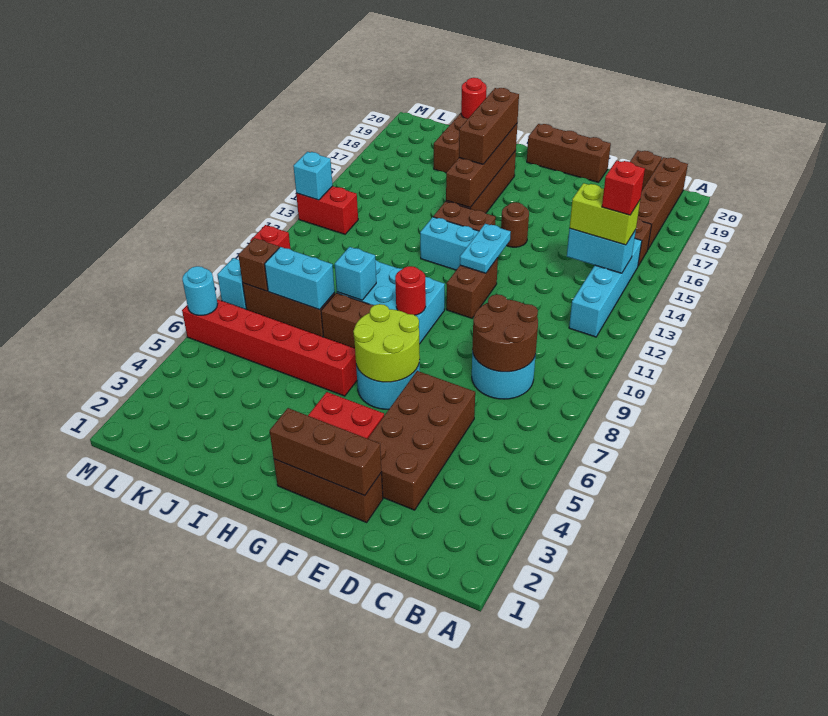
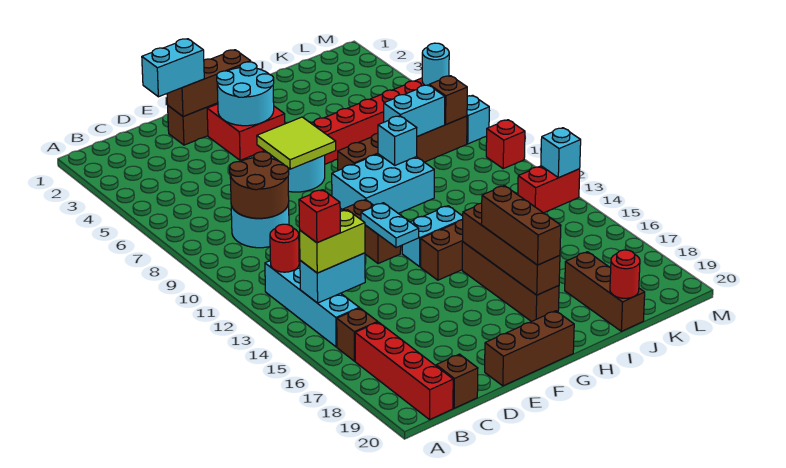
brown 1x4 brick [638,157,688,249] -> red 1x4 brick [355,322,453,420]
none -> cyan 1x2 brick [142,39,204,97]
brown 2x4 brick [368,371,475,510] -> none
none -> cyan 2x2 round brick [217,62,274,126]
lime 2x2 round brick [353,304,420,382] -> lime 2x2 tile [257,117,336,169]
brown 1x1 round brick [501,202,529,247] -> none
red 1x1 round brick [395,266,426,315] -> red 1x1 round brick moved to [270,224,299,272]

